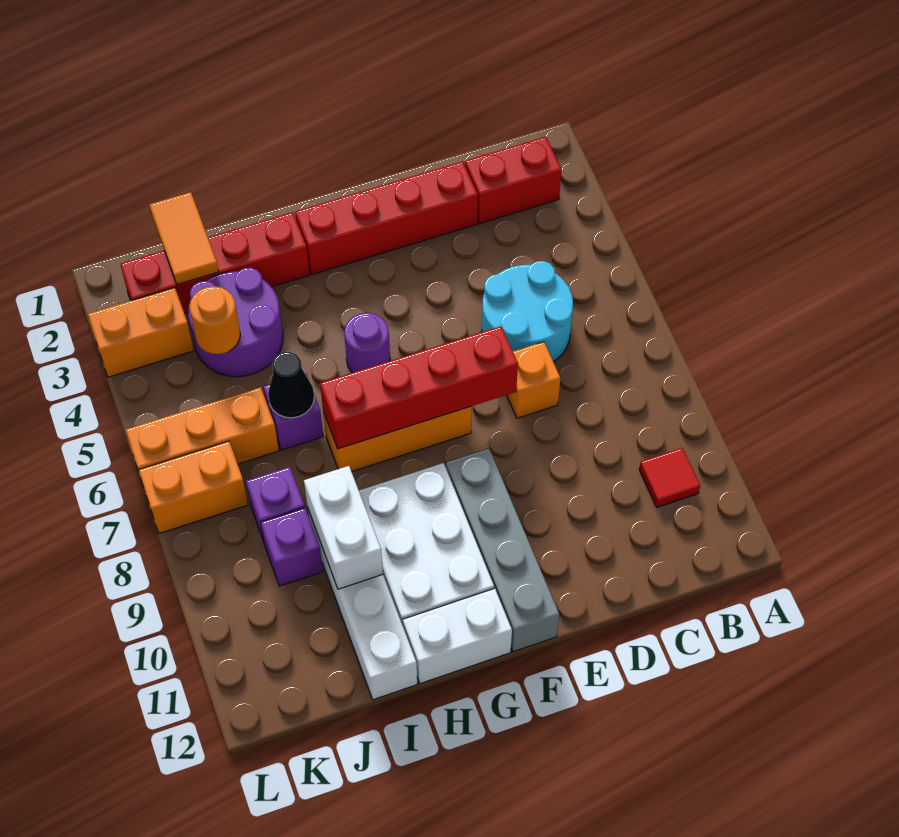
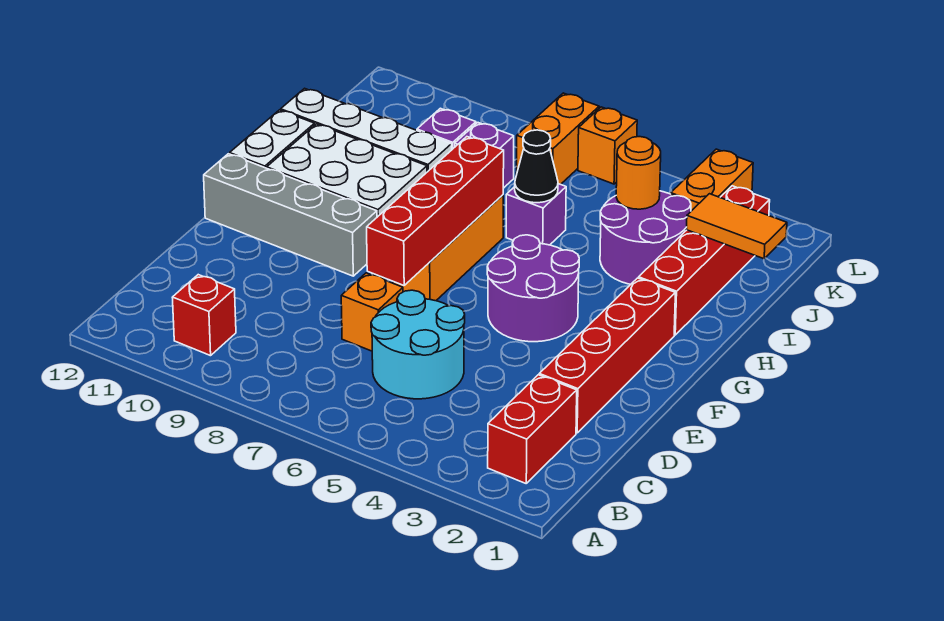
red 1x1 tile [639,448,700,507] -> red 1x1 brick [172,275,236,356]
purple 1x1 round brick [344,313,390,373] -> purple 2x2 round brick [487,235,579,342]
white 1x2 brick [304,466,383,589] -> none
orange 1x3 brick [126,387,279,481] -> orange 1x1 brick [578,107,637,184]

